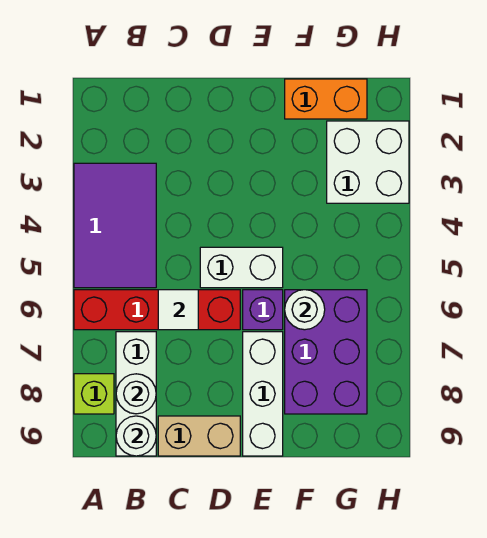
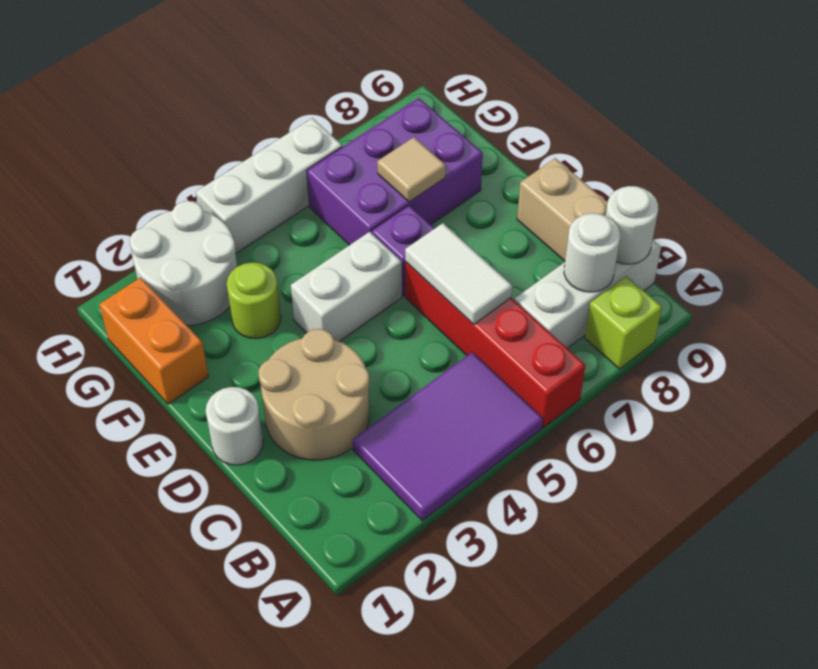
none -> tan 2x2 round brick [259,329,369,460]
white 1x1 tile [158,290,198,330] -> white 1x2 tile [405,223,512,324]
white 1x2 brick [200,247,283,288] -> white 1x2 brick turned to [291,232,402,341]
white 1x3 brick [243,332,283,456] -> white 1x3 brick moved to [196,118,342,254]
none -> lime 1x1 round brick [227,263,281,339]
white 1x1 round brick [285,290,325,330] -> white 1x1 round brick moved to [206,387,263,465]
none -> tan 1x1 tile [377,137,446,202]
white 2x2 brick [327,121,409,203] -> white 2x2 round brick [130,201,237,325]

